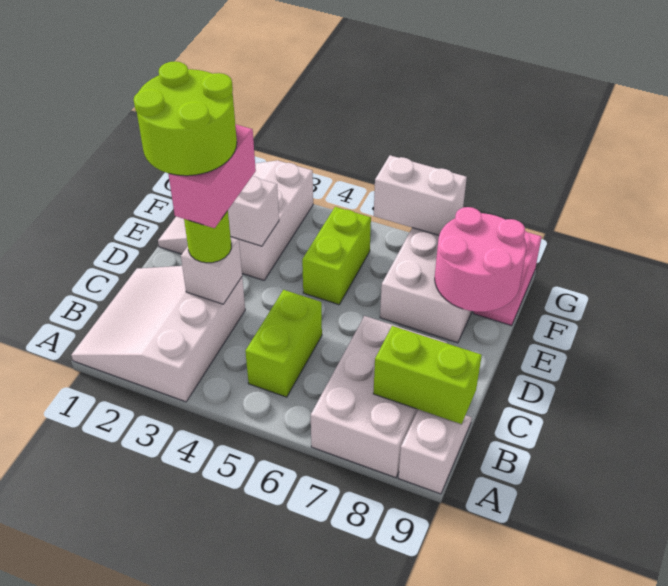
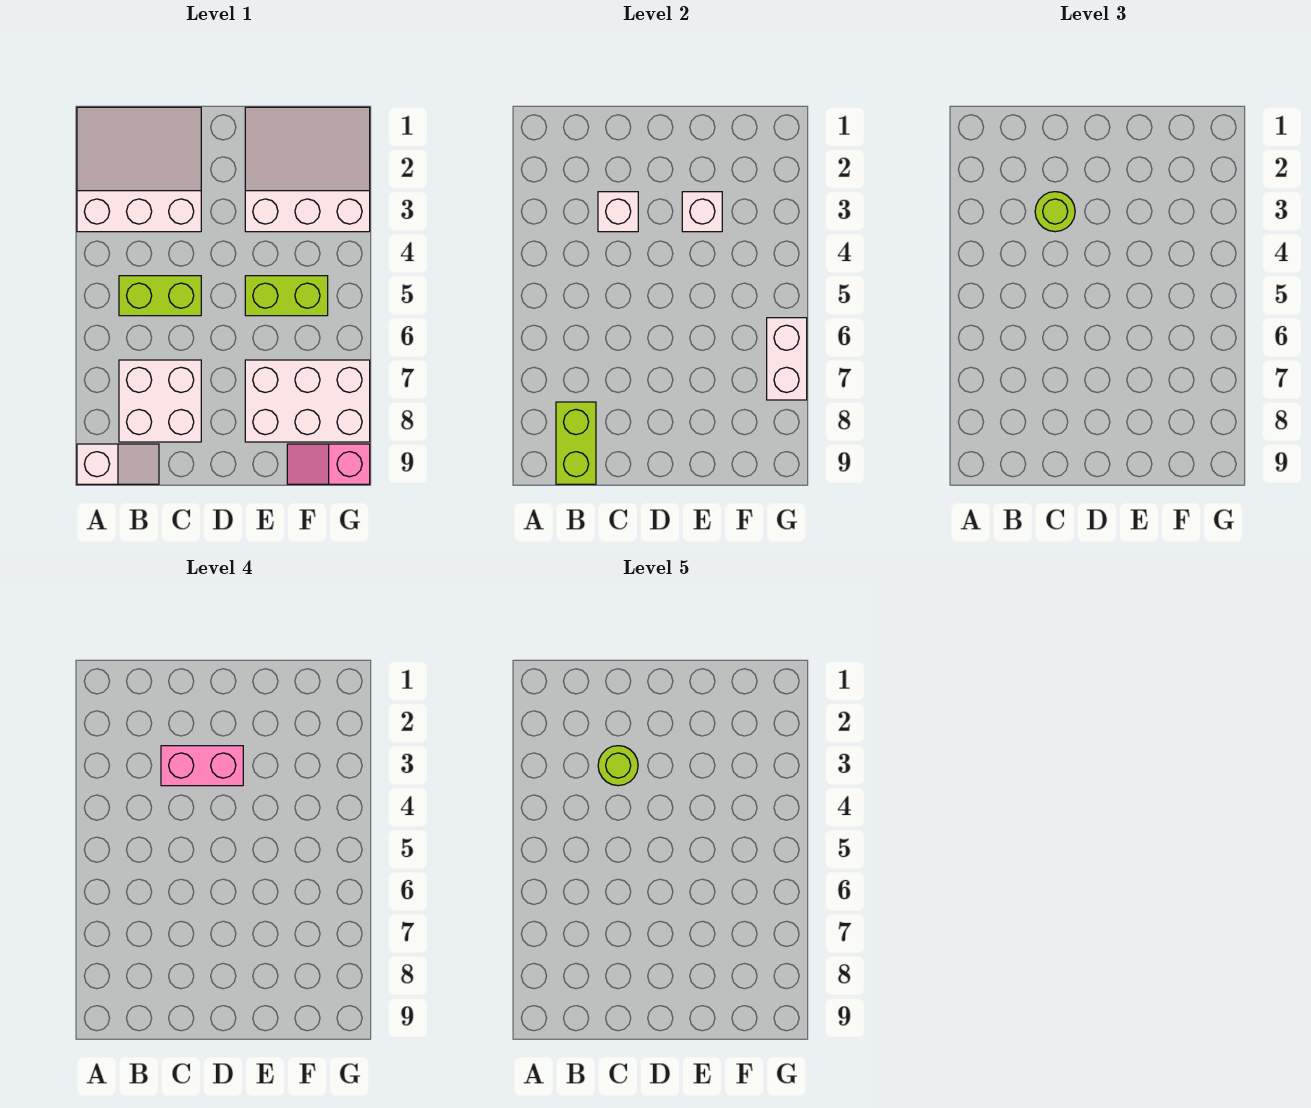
white 2x3 brick [311,316,447,478] -> white 2x2 brick [119,360,201,442]
lime 2x2 round brick [134,61,237,176] -> lime 1x1 round brick [598,746,638,786]
pink 2x2 round brick [435,207,526,312] -> none

